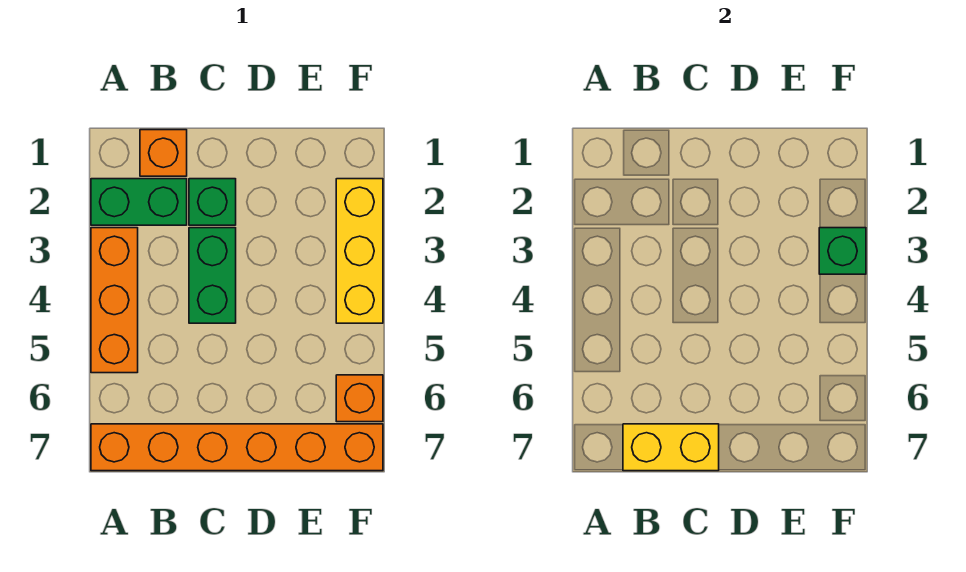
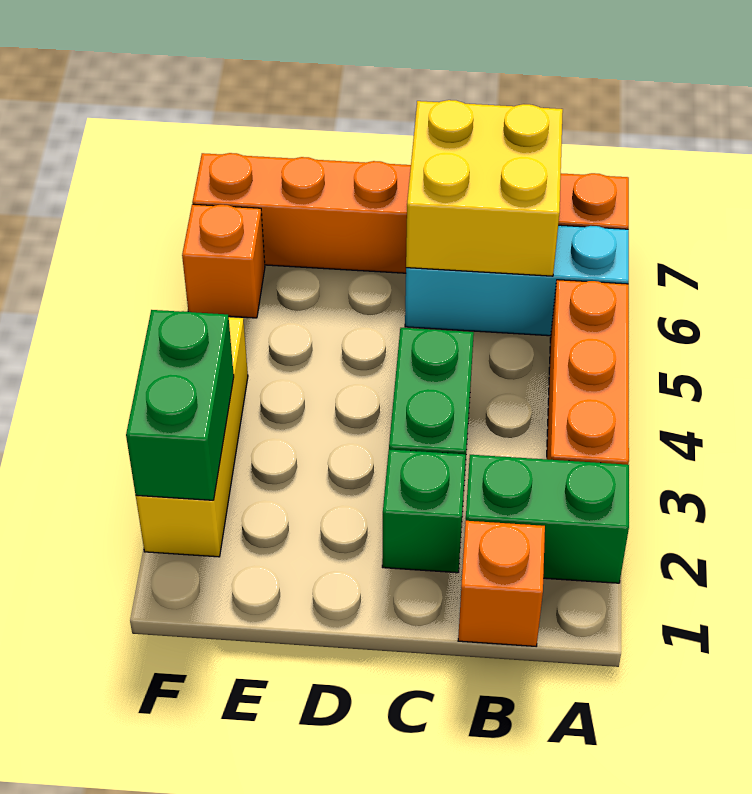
none -> cyan 1x3 brick [405,225,629,336]
yellow 1x2 brick [623,424,719,471] -> yellow 2x2 brick [406,100,563,276]
green 1x1 brick [819,228,866,274] -> green 1x2 brick [126,310,234,500]

